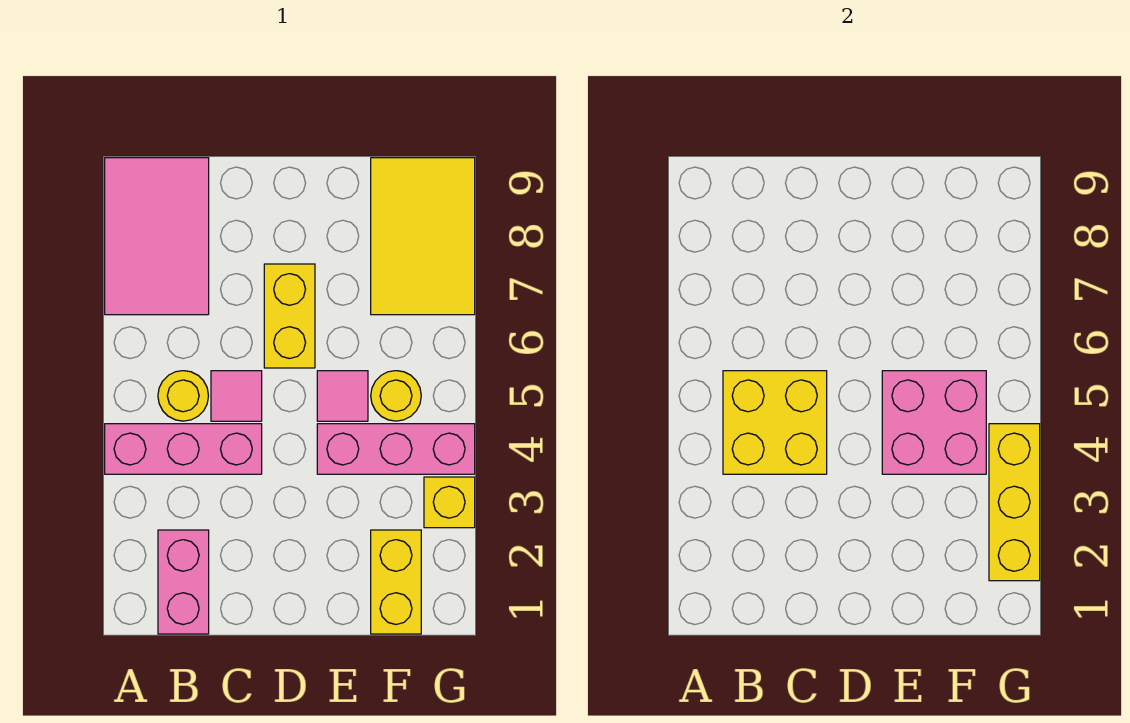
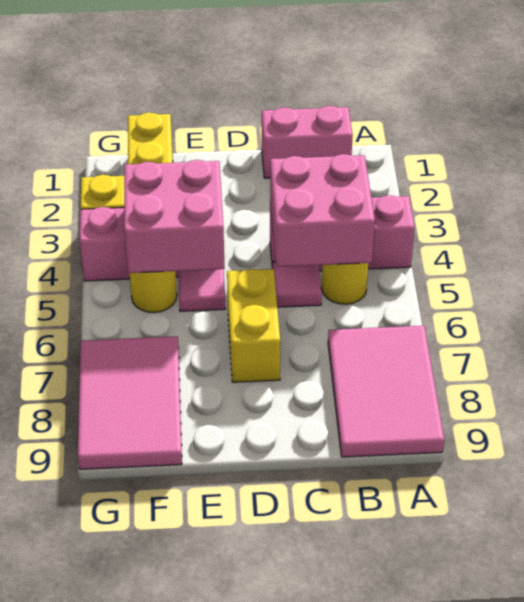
pink 1x2 brick [158,530,209,634] -> pink 1x2 brick turned to [262,106,353,178]
yellow 2x2 brick [723,371,827,474] -> pink 2x2 brick [270,154,375,267]
yellow 2x3 tile [371,158,475,315] -> pink 2x3 tile [78,336,182,469]
yellow 1x3 brick [989,424,1040,581] -> none

